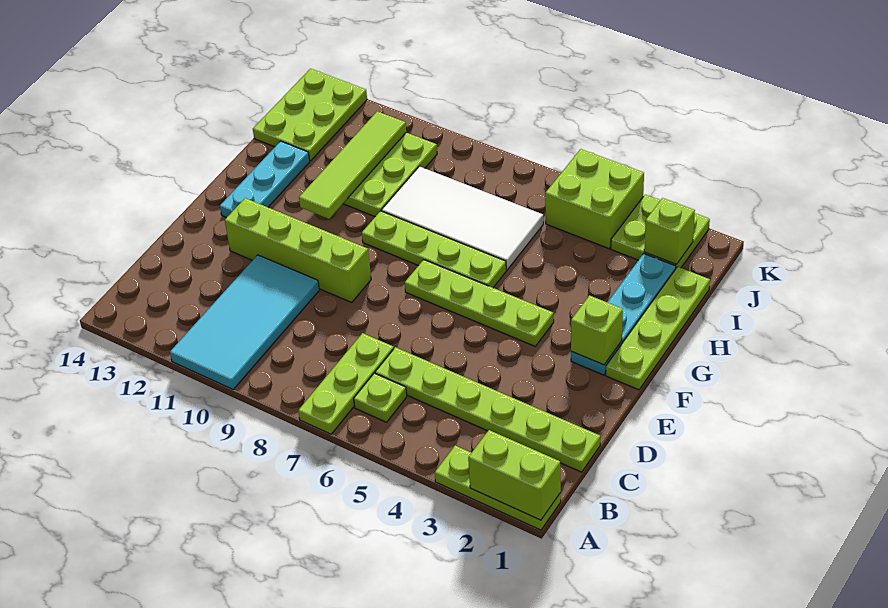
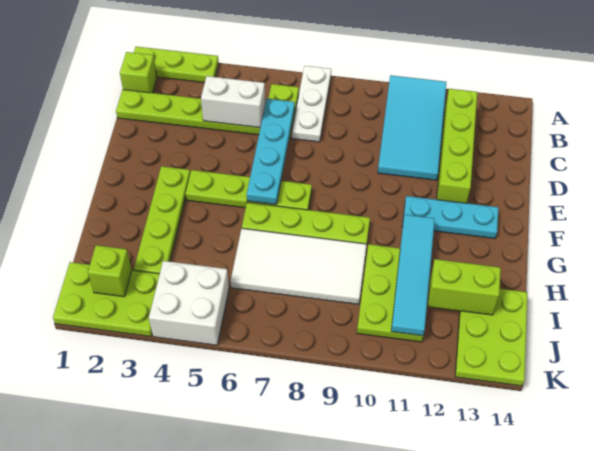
lime 1x2 brick [468,430,561,520] -> lime 1x2 brick moved to [428,259,501,315]
lime 1x3 plate [298,333,394,434] -> white 1x3 plate [292,66,331,142]
none -> white 1x2 brick [201,76,265,128]
lime 1x4 brick [225,198,371,302] -> lime 1x4 brick turned to [437,89,477,203]
lime 1x4 plate [606,267,710,390] -> lime 1x4 plate moved to [134,166,190,274]
cyan 1x4 plate [571,254,676,375] -> cyan 1x4 plate moved to [247,99,295,205]
lime 1x1 brick [571,295,623,365] -> lime 1x1 brick moved to [120,52,157,93]
cyan 1x3 plate [220,141,310,218] -> cyan 1x3 plate turned to [402,196,499,239]
lime 1x4 tile [299,111,406,219] -> cyan 1x4 tile [391,215,435,336]
lime 2x2 plate [611,195,710,268] -> lime 2x3 plate [53,262,160,336]
lime 2x2 brick [545,149,644,249] -> white 2x2 brick [149,261,229,345]

